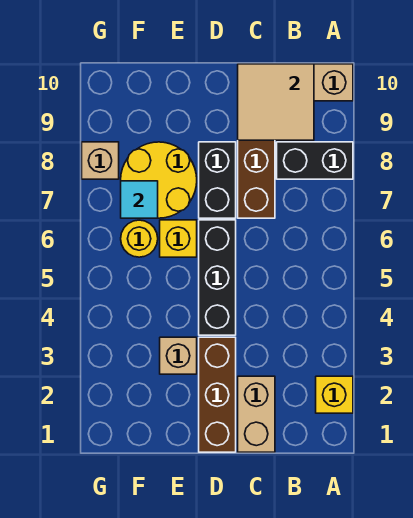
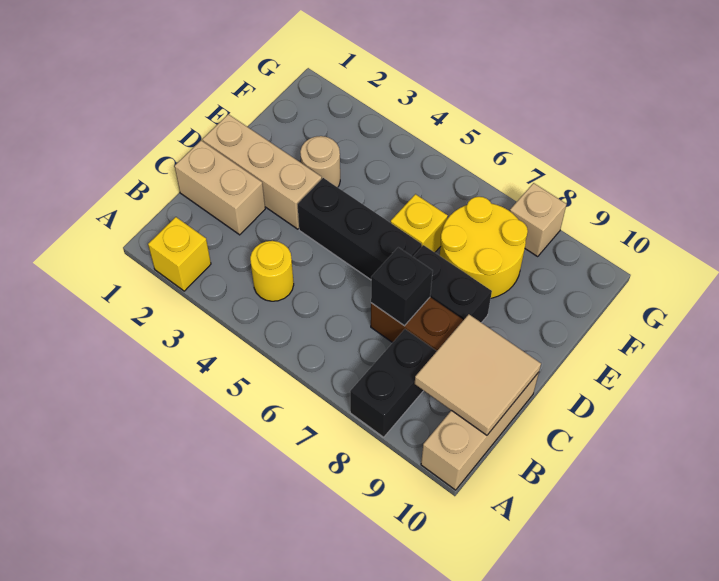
none -> black 1x1 brick [371,247,433,326]
brown 1x3 brick [199,337,236,452] -> tan 1x3 brick [202,114,322,229]
tan 1x1 brick [160,337,197,374] -> tan 1x1 round brick [300,136,340,187]
yellow 1x1 round brick [121,220,158,257] -> yellow 1x1 round brick moved to [250,241,294,301]
cyan 1x1 tile [121,181,158,218] -> none

